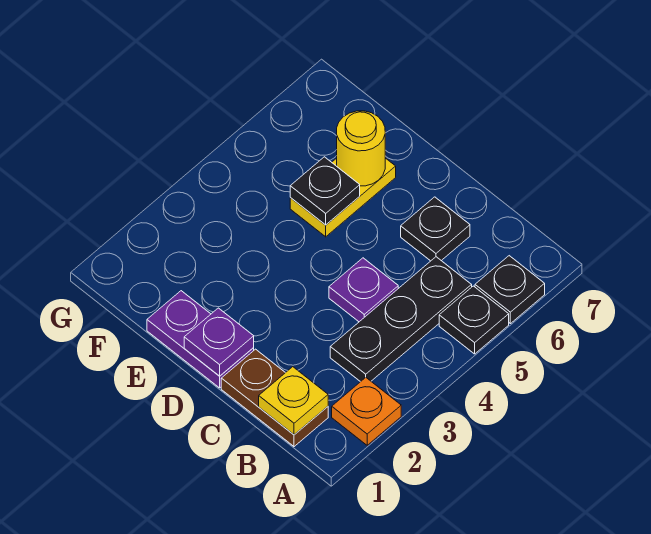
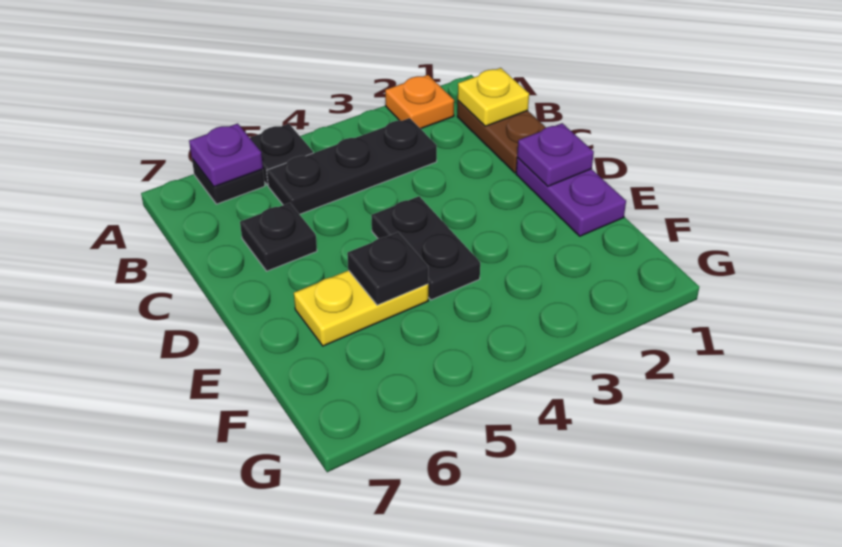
purple 1x1 plate [329,258,398,322] -> purple 1x1 plate moved to [189,124,263,187]
none -> black 1x2 plate [371,196,480,300]
yellow 1x1 round brick [337,111,385,186] -> none

